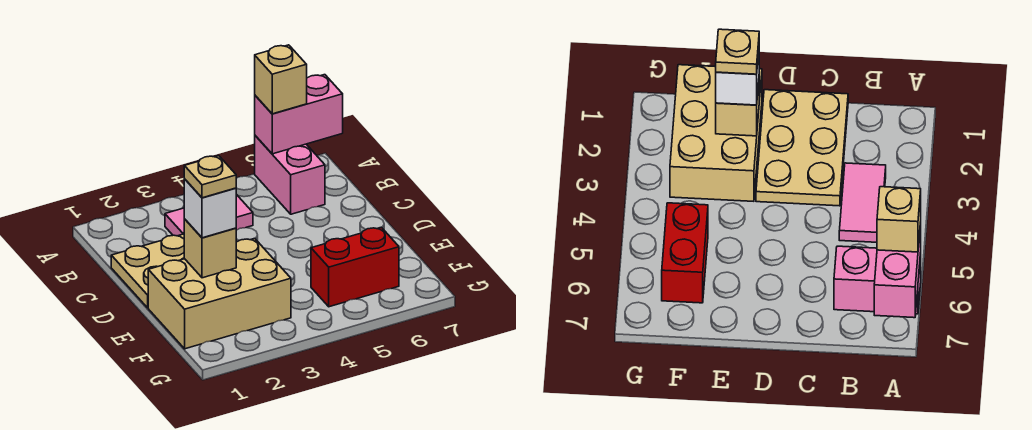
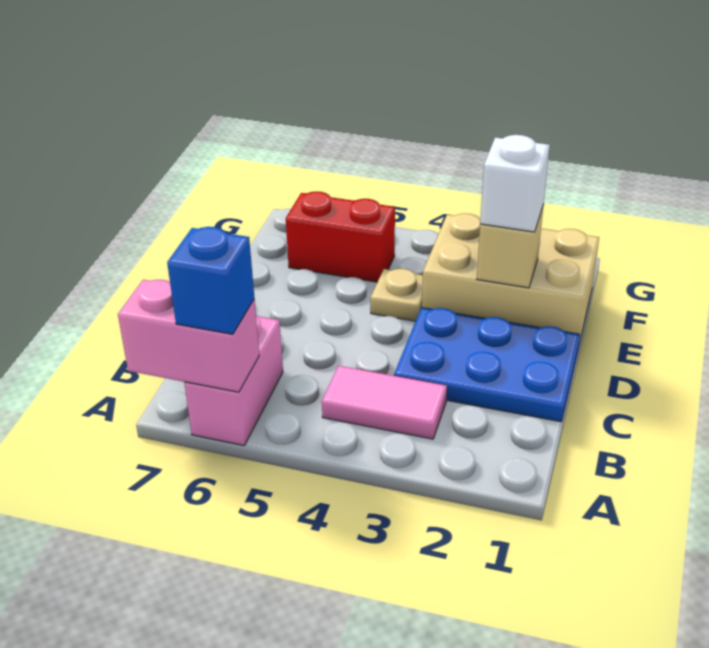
tan 1x1 brick [255,45,307,114] -> blue 1x1 brick [167,227,254,334]
tan 2x3 plate [111,234,184,308] -> blue 2x3 plate [394,308,580,422]
tan 1x1 plate [184,156,236,198] -> tan 1x1 plate moved to [370,269,423,321]

